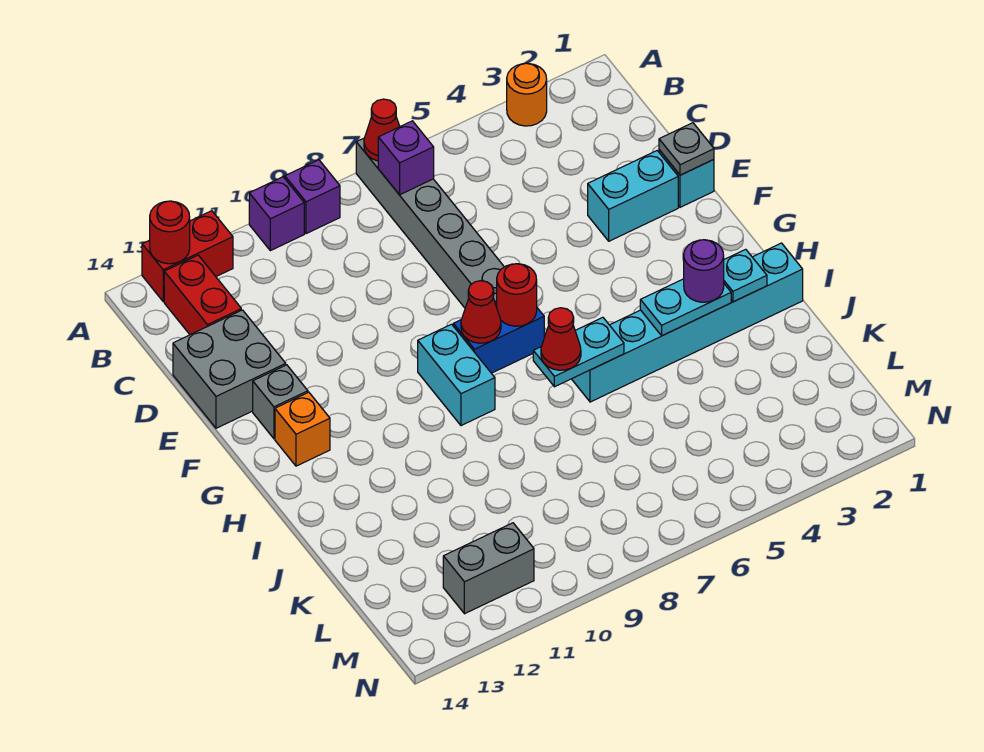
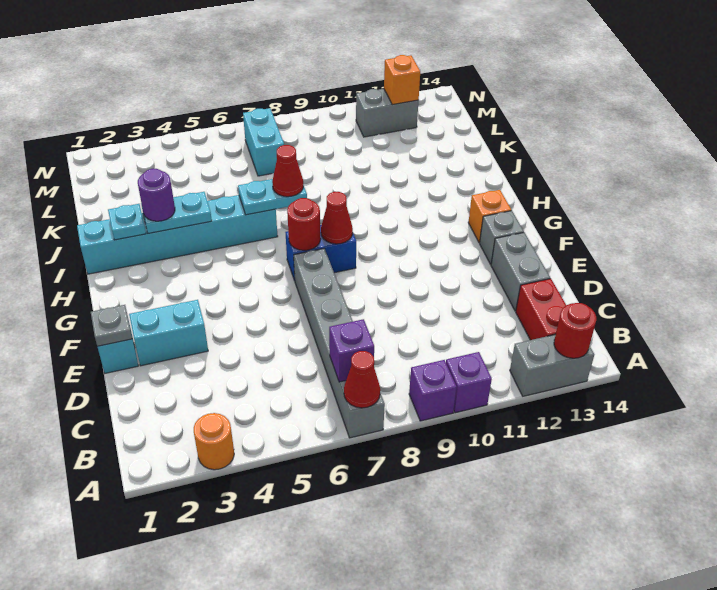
red 1x2 brick [142,211,233,302] -> grey 1x2 brick [510,334,594,396]
grey 2x2 brick [173,310,286,428] -> grey 1x2 brick [491,233,550,311]
cyan 1x2 brick [418,324,495,426] -> cyan 1x2 brick moved to [243,108,284,176]
none -> orange 1x1 brick [384,55,420,105]

